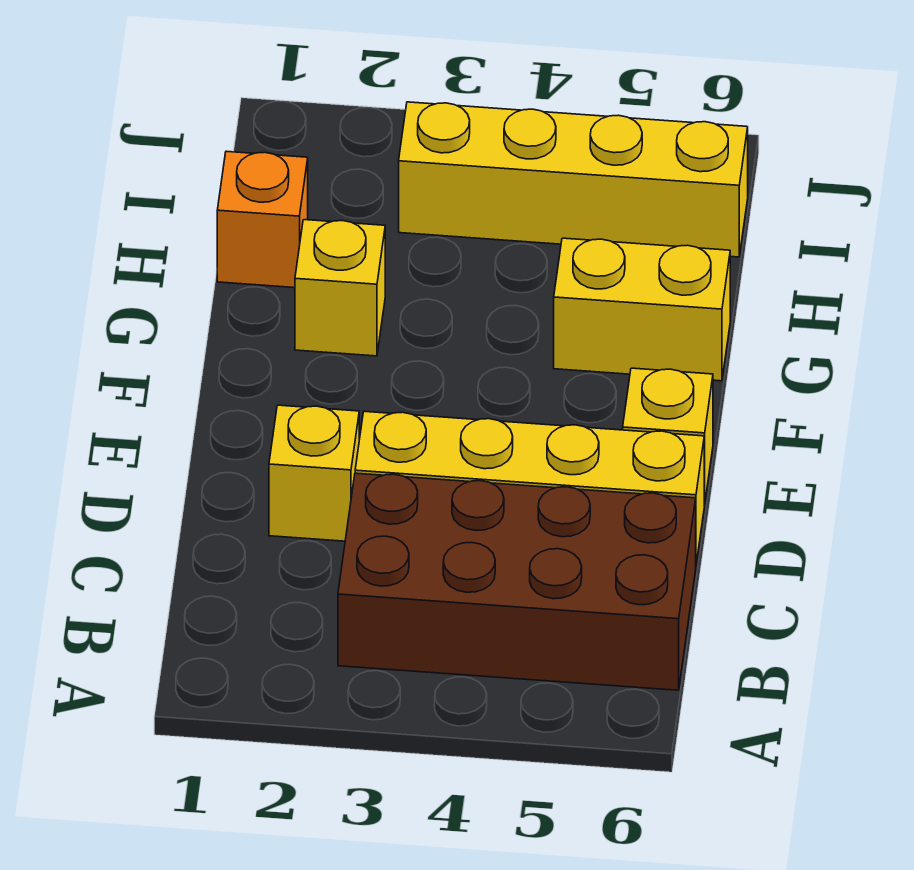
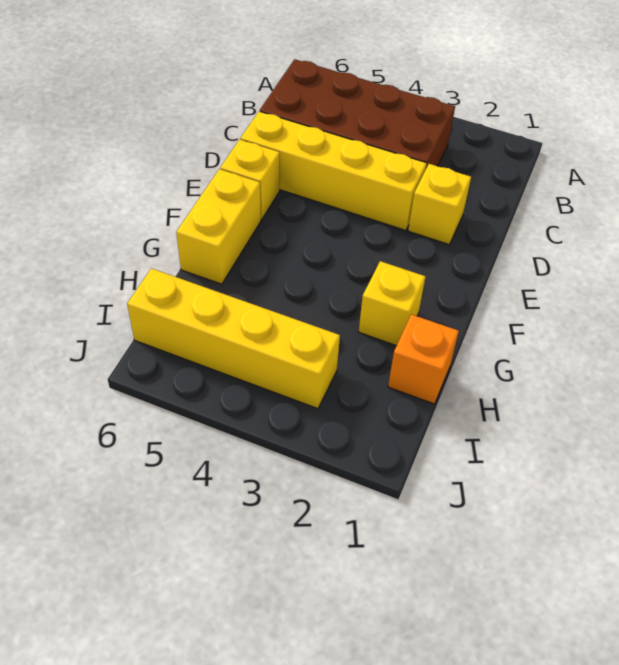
yellow 1x2 brick [554,238,730,381] -> yellow 1x2 brick turned to [176,169,261,284]

